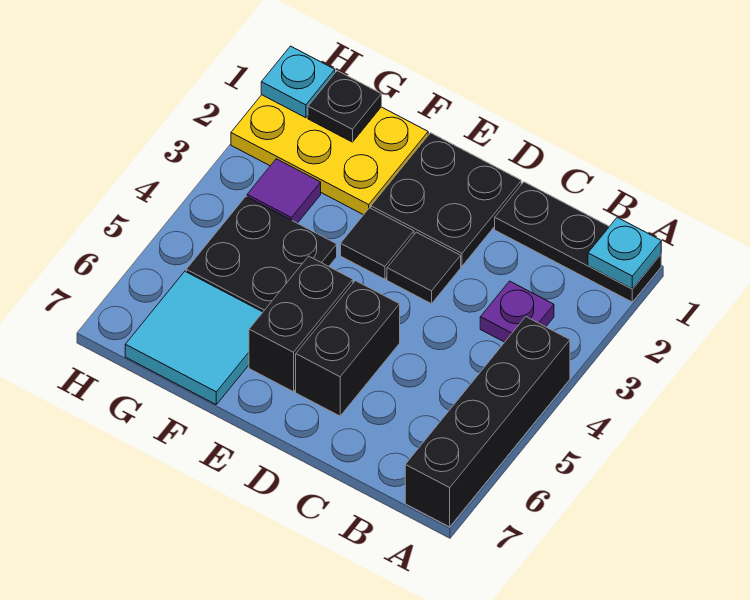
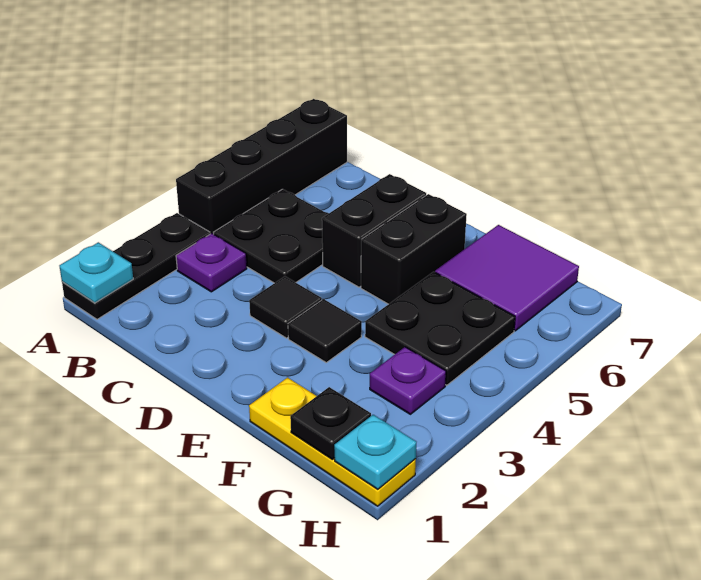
black 1x3 plate [495,182,661,302] -> black 1x3 plate turned to [62,213,210,319]
black 2x2 plate [371,133,521,266] -> black 2x2 plate moved to [214,189,329,283]
yellow 2x3 plate [231,95,428,215] -> yellow 1x3 plate [249,378,416,506]
cyan 2x2 tile [125,271,263,404] -> purple 2x2 tile [435,225,579,331]
purple 1x1 tile [247,159,321,223] -> purple 1x1 plate [370,347,446,414]

